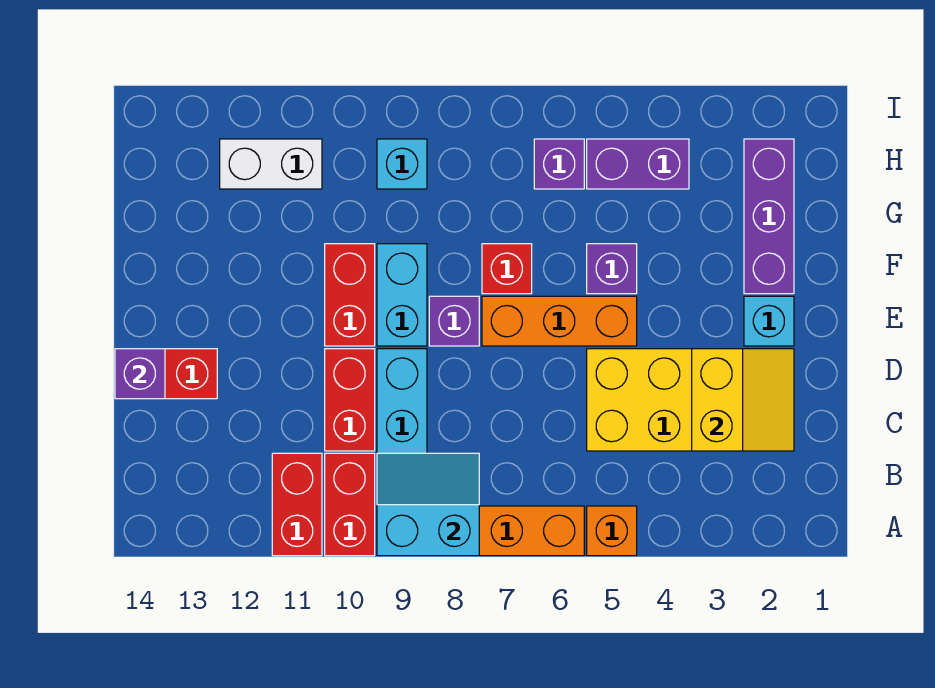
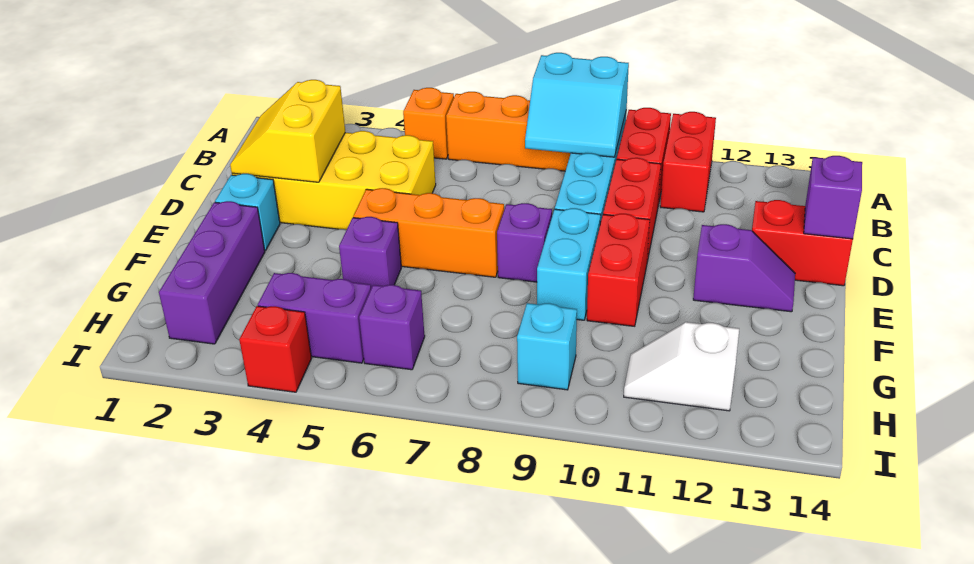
none -> purple 1x2 slope [693,224,795,312]
red 1x1 brick [482,244,532,294] -> red 1x1 brick moved to [239,306,312,392]
white 1x2 brick [220,139,322,189] -> white 1x2 slope [624,322,739,411]

